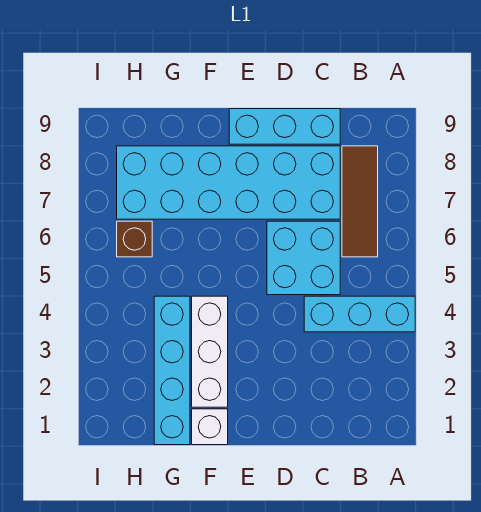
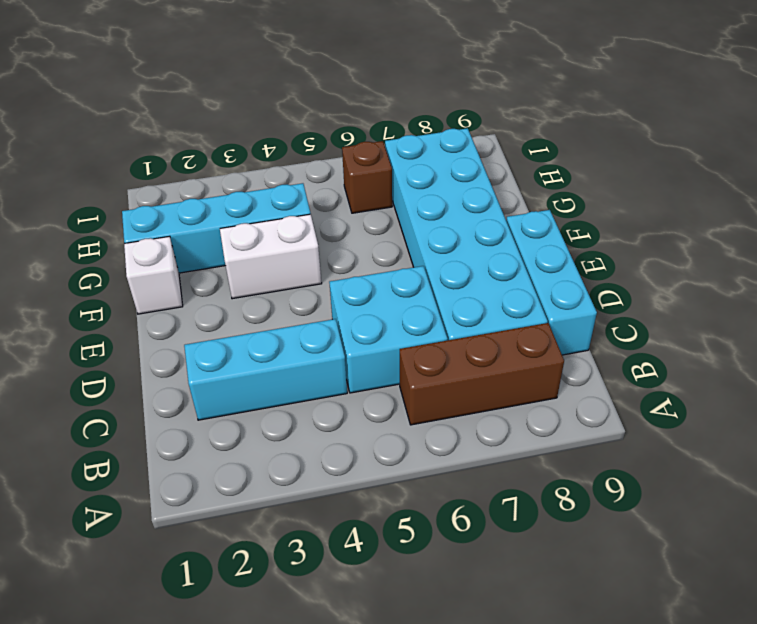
cyan 1x3 brick [304,296,415,332] -> cyan 1x3 brick turned to [184,319,347,420]
brown 1x3 tile [342,146,378,257] -> brown 1x3 brick [400,323,564,425]
white 1x3 brick [192,296,228,407] -> white 1x2 brick [220,214,322,299]

